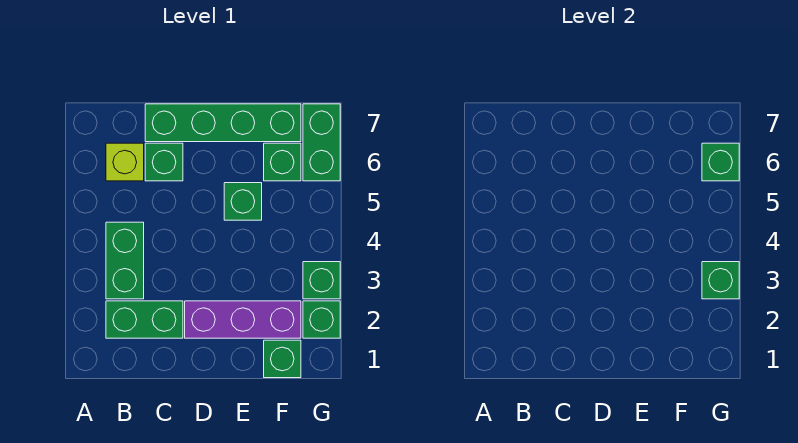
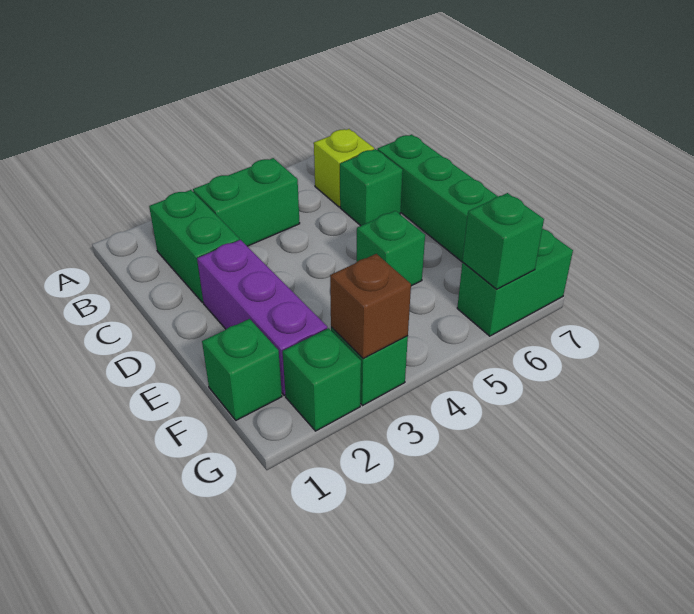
green 1x1 brick [264,143,301,181] -> none
green 1x1 brick [702,262,739,299] -> brown 1x1 brick [330,254,411,358]

